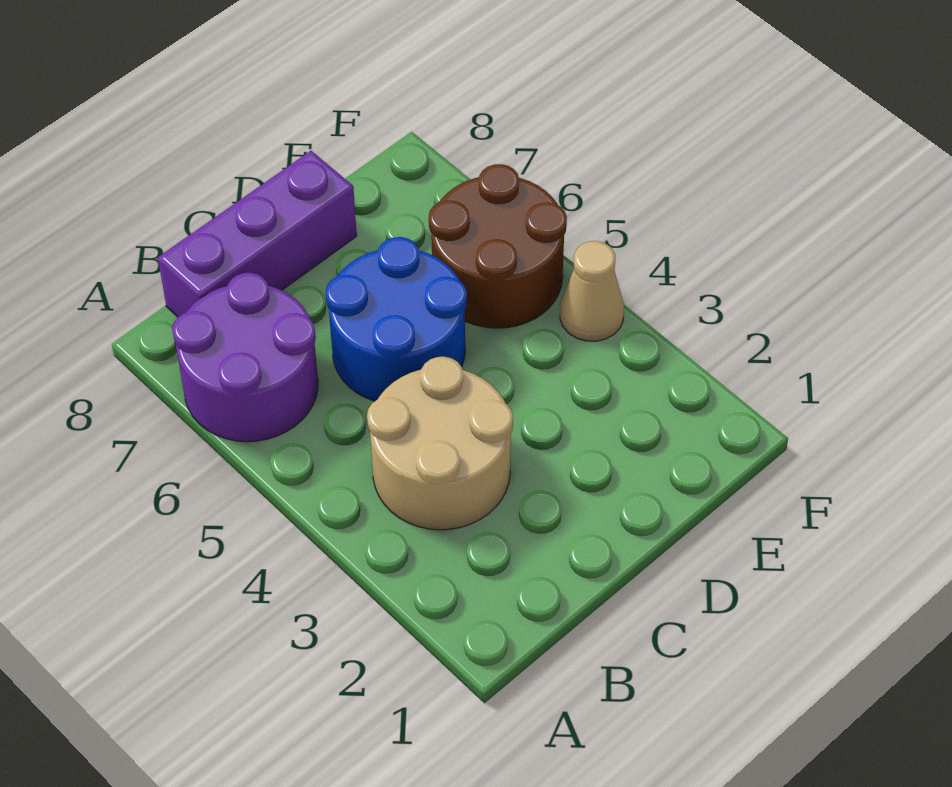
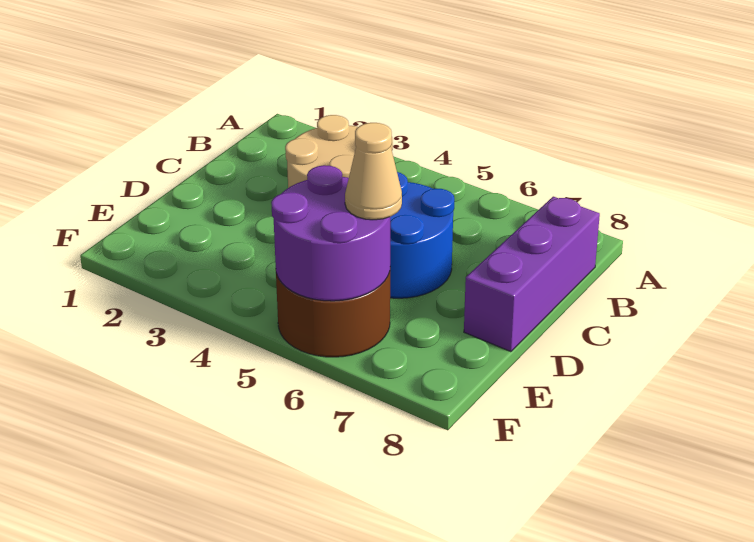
purple 2x2 round brick [172,273,318,442] -> purple 2x2 round brick moved to [271,165,390,301]
tan 1x1 cone [560,241,624,341] -> tan 1x1 cone moved to [345,123,402,220]

